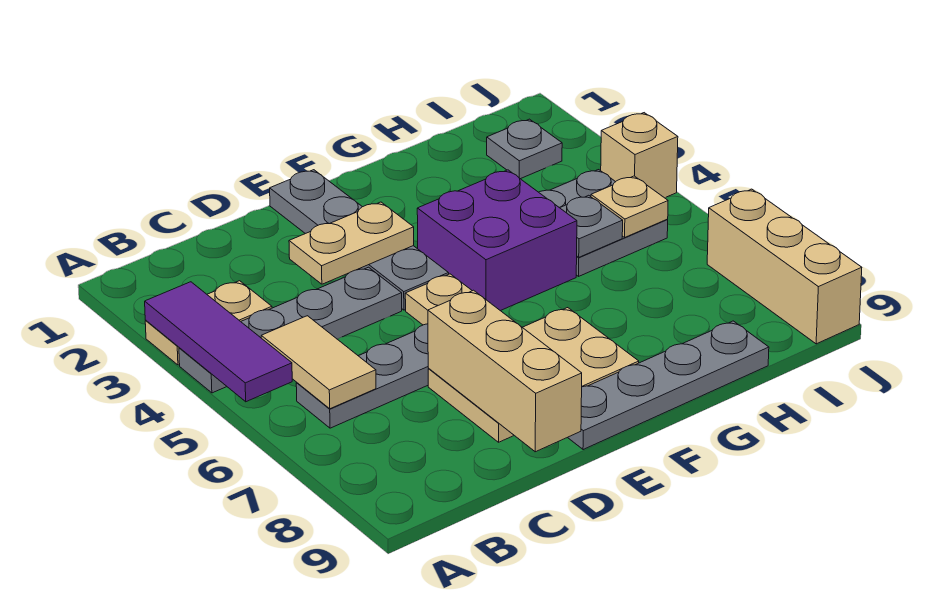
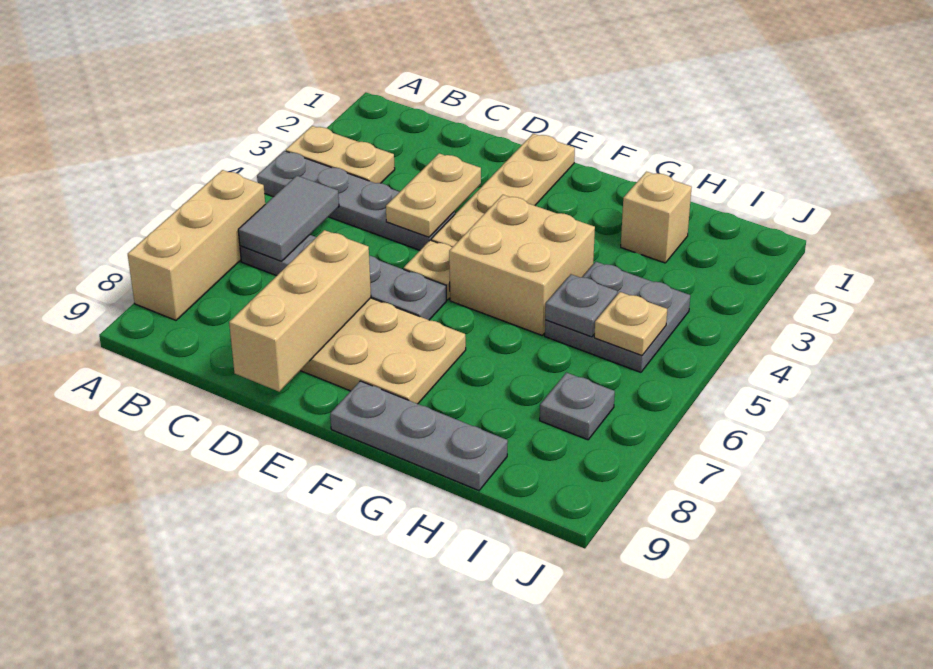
purple 1x3 tile [145,282,292,402] -> none
tan 1x2 tile [261,316,376,409] -> grey 1x2 tile [238,176,339,261]
tan 1x2 plate [289,202,414,284] -> tan 1x2 plate turned to [386,153,481,237]
grey 1x4 plate [270,170,449,310] -> tan 1x4 plate [431,134,575,247]
grey 1x4 plate [568,321,769,450] -> grey 1x3 plate [330,381,508,491]
purple 2x2 brick [417,170,577,311] -> tan 2x2 brick [449,195,595,335]
grey 1x1 plate [487,119,562,179] -> grey 1x1 plate moved to [540,373,615,440]
tan 1x1 brick [601,113,678,198] -> tan 1x1 brick moved to [621,172,692,263]
tan 1x3 brick [707,189,862,344] -> tan 1x3 brick moved to [128,170,265,320]

